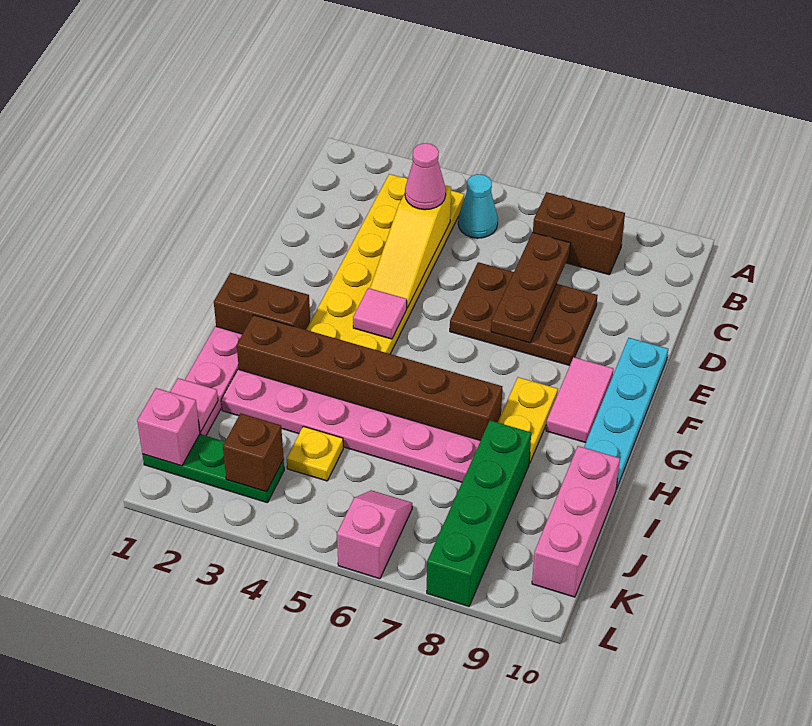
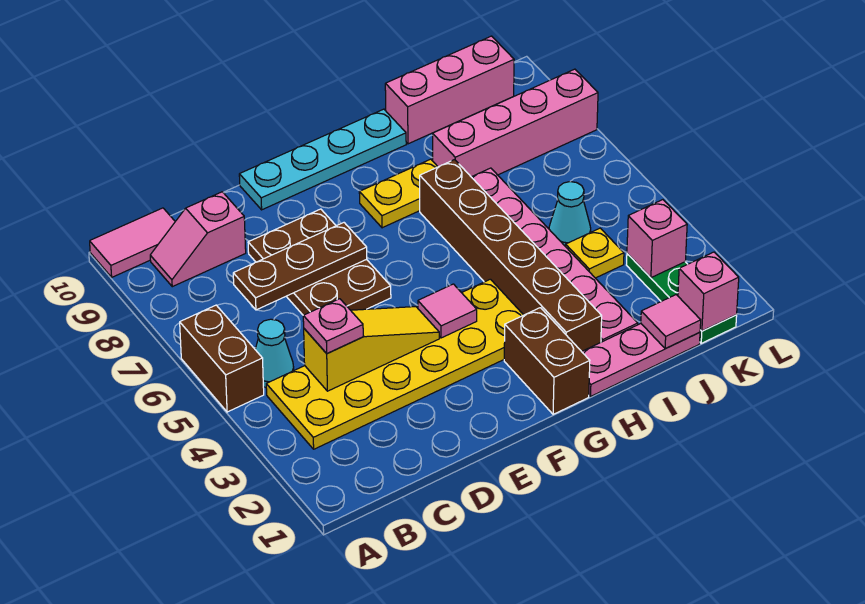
brown 1x2 brick [533,192,625,275] -> brown 1x2 brick moved to [180,305,264,412]
pink 1x1 cone [405,143,446,210] -> pink 1x1 plate [303,299,363,354]
pink 1x2 tile [546,357,613,443] -> pink 1x2 tile moved to [90,208,175,277]
green 1x4 brick [427,420,531,606] -> pink 1x4 brick [433,69,598,177]
none -> cyan 1x1 cone [549,182,591,247]
brown 1x1 brick [223,413,284,492] -> pink 1x1 brick [627,200,687,278]
pink 1x2 slope [337,490,412,579] -> pink 1x2 slope moved to [150,192,246,287]

